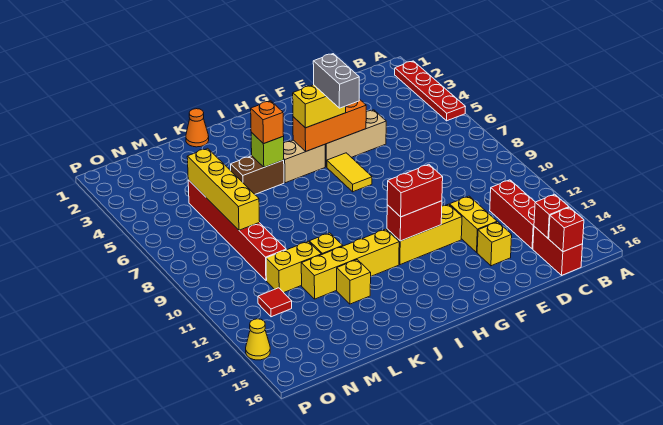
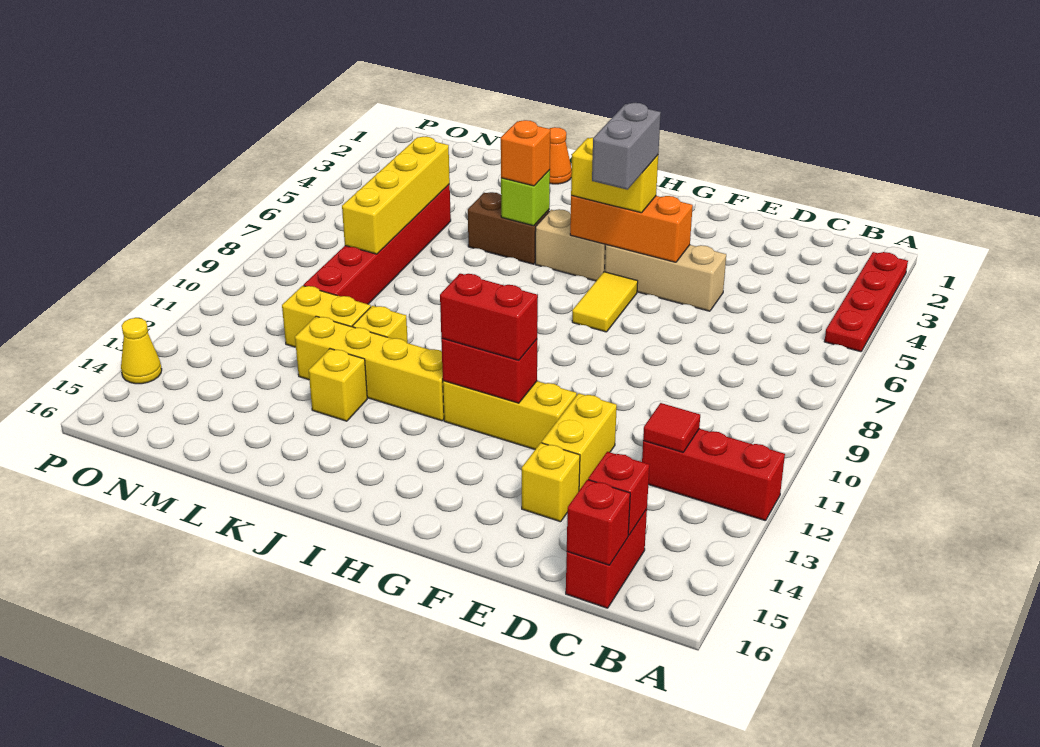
red 1x3 brick [490,180,535,249] -> red 1x3 brick turned to [642,429,785,521]
red 1x1 tile [258,288,292,317] -> red 1x1 tile moved to [643,403,700,452]

